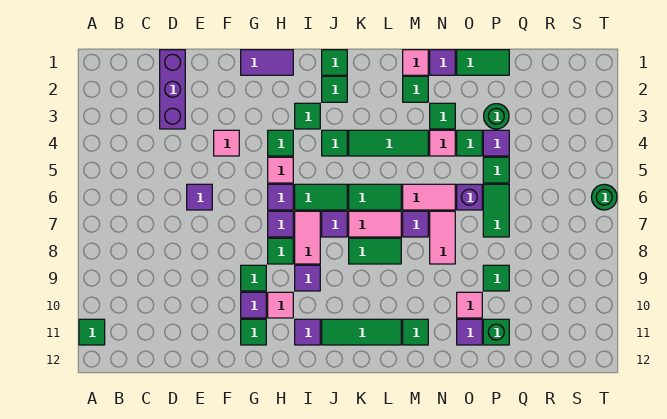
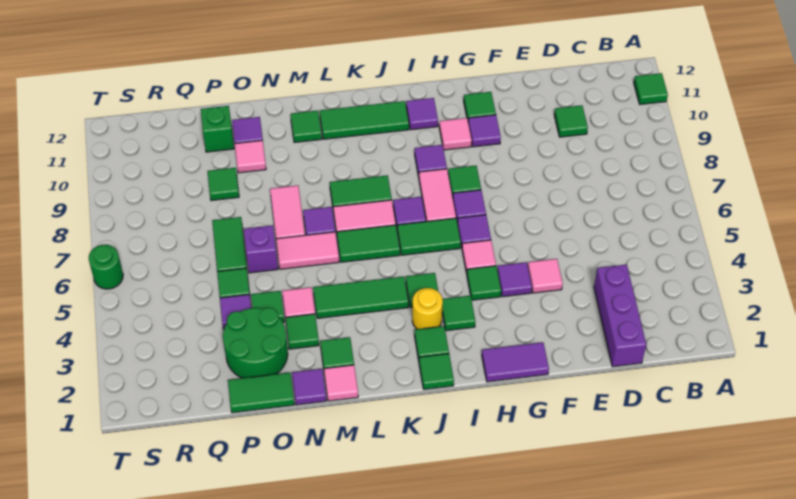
purple 1x1 tile [187,184,212,210] -> purple 1x1 tile moved to [497,262,532,297]
green 1x1 tile [241,265,266,291] -> green 1x1 tile moved to [554,105,588,137]
none -> yellow 1x1 round brick [412,288,443,329]
green 1x1 round brick [484,104,509,129] -> green 2x2 round brick [223,308,288,378]

